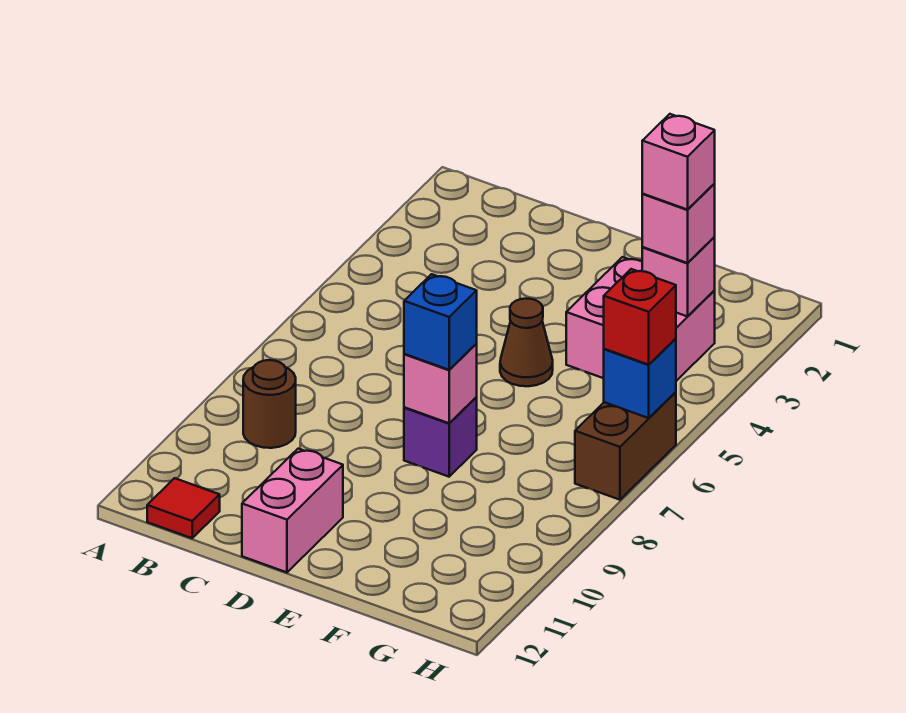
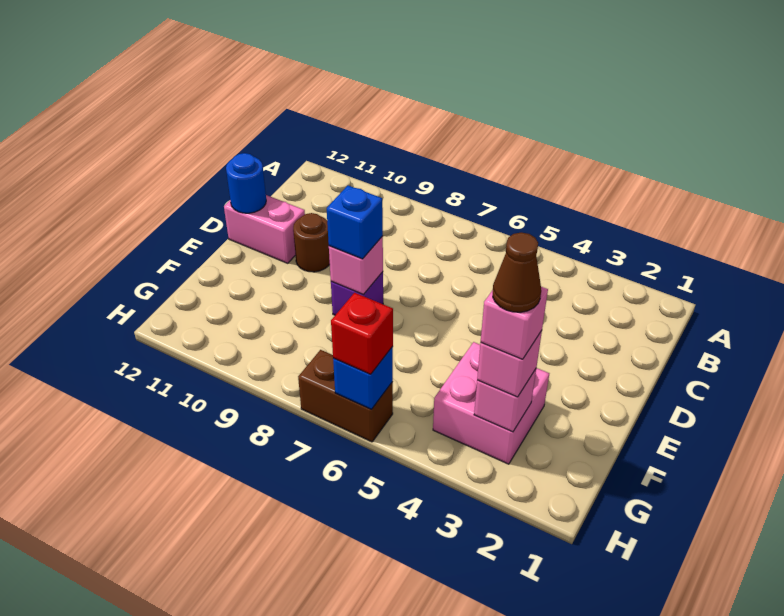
brown 1x1 round brick [243,360,296,448] -> brown 1x1 round brick moved to [293,213,330,272]
red 1x1 tile [147,478,220,538] -> none
none -> blue 1x1 round brick [226,153,266,213]
brown 1x1 cone [500,299,553,386] -> brown 1x1 cone moved to [493,232,541,312]

